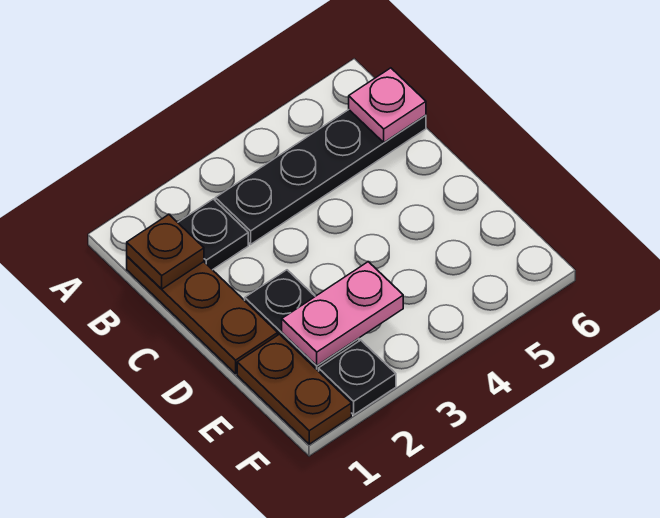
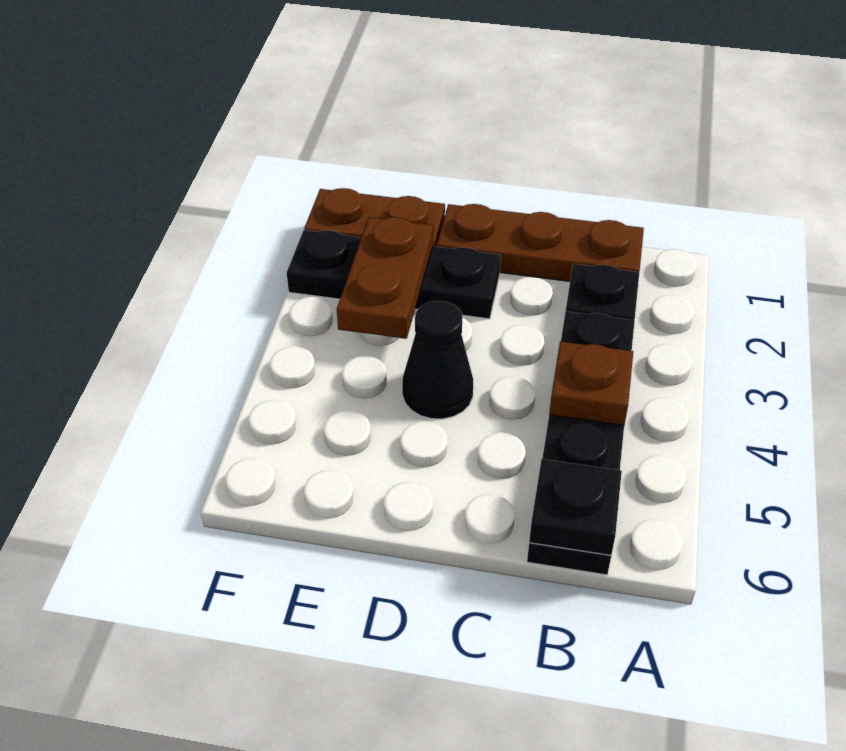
brown 1x1 plate [127,215,204,289] -> brown 1x1 plate moved to [549,341,633,426]
pink 1x1 plate [349,68,426,142] -> black 1x1 plate [529,459,622,555]
none -> black 1x1 cone [402,301,473,419]
pink 1x2 plate [282,262,403,366] -> brown 1x2 plate [337,217,433,339]

